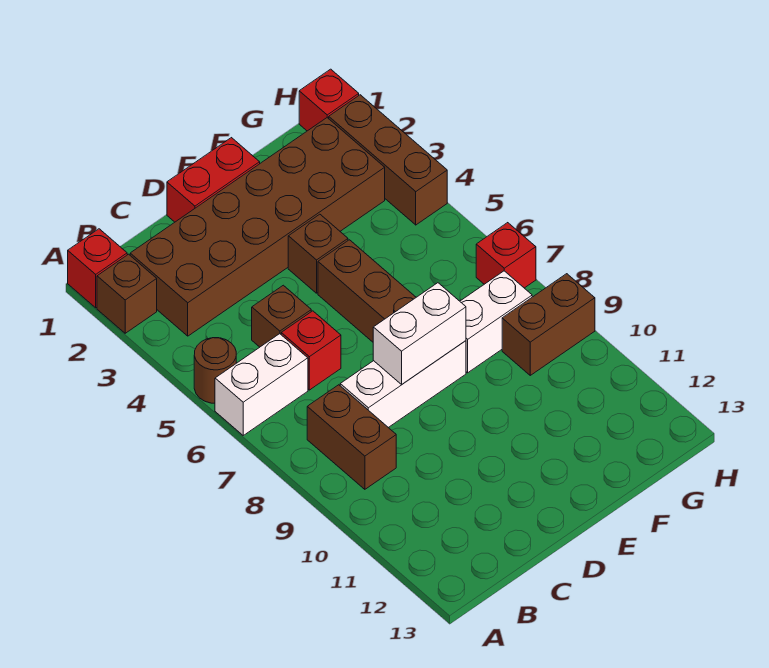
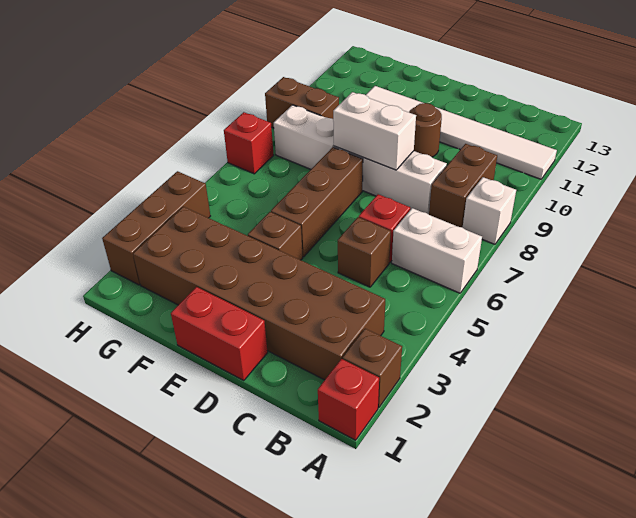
brown 1x1 round brick [194,338,236,403] -> brown 1x1 round brick moved to [409,103,442,157]
none -> white 1x1 brick [463,177,516,244]
none -> white 1x6 tile [366,86,557,179]
red 1x1 brick [299,69,359,131] -> none

